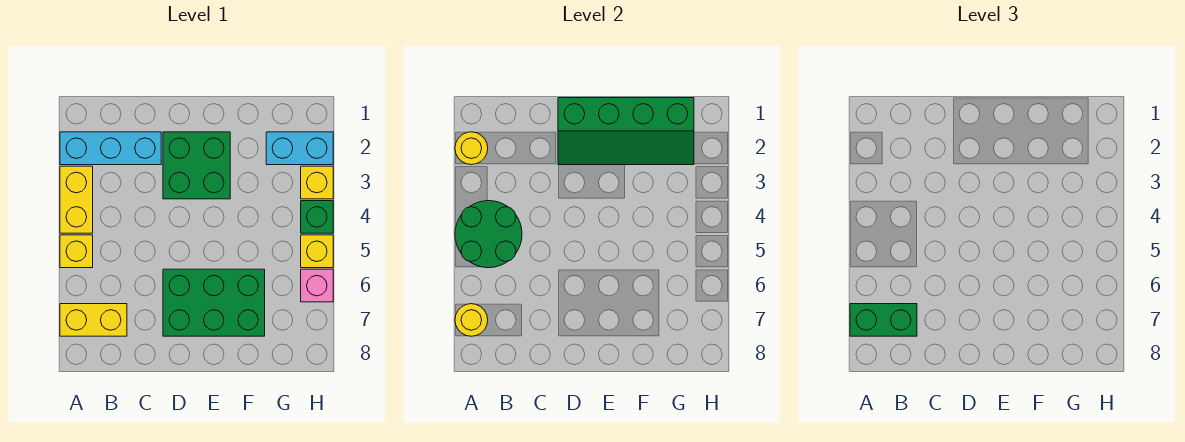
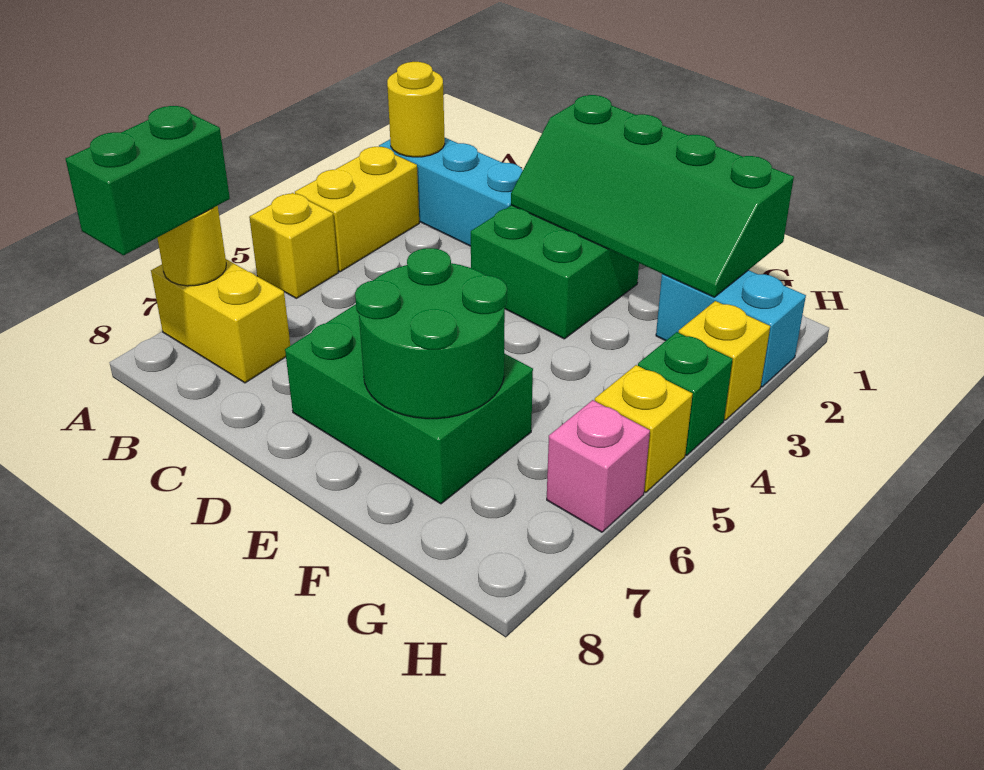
green 2x2 round brick [455,201,522,268] -> green 2x2 round brick moved to [355,248,507,419]
green 1x2 brick [850,304,917,336] -> green 1x2 brick turned to [66,106,230,255]

